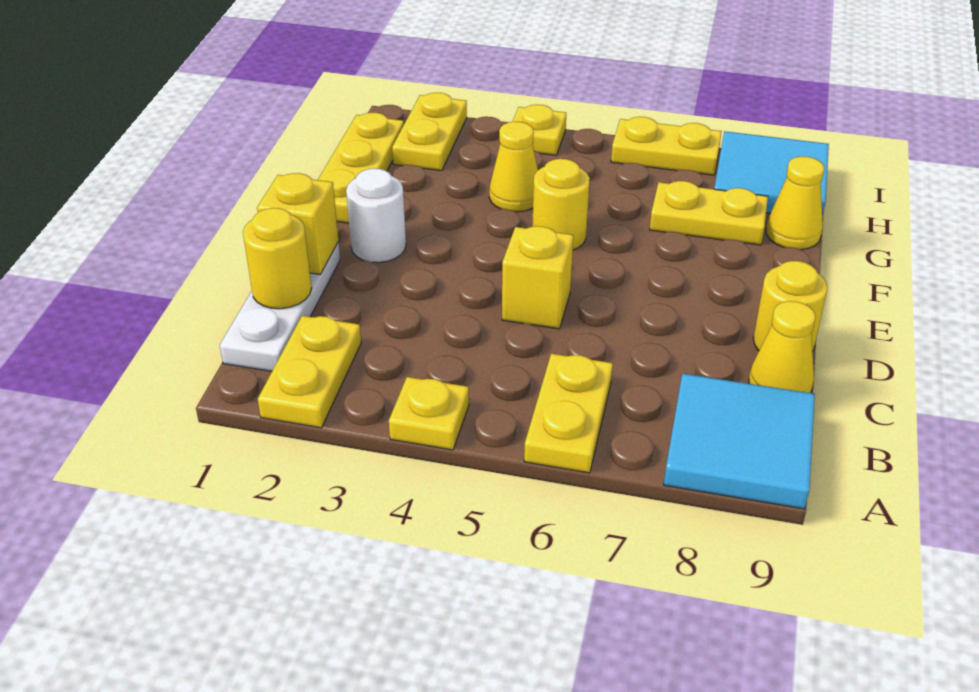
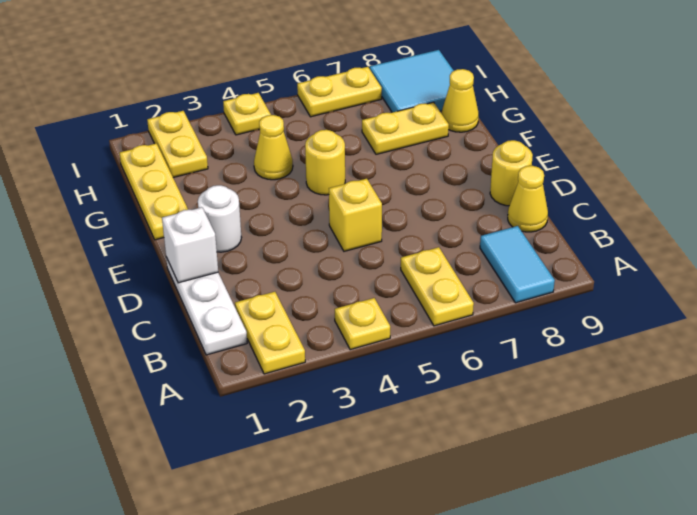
cyan 2x2 tile [664,374,815,509] -> cyan 1x2 tile [480,226,555,303]
yellow 1x1 round brick [243,208,312,309] -> none
yellow 1x1 brick [257,173,339,274] -> white 1x1 brick [162,207,218,283]

